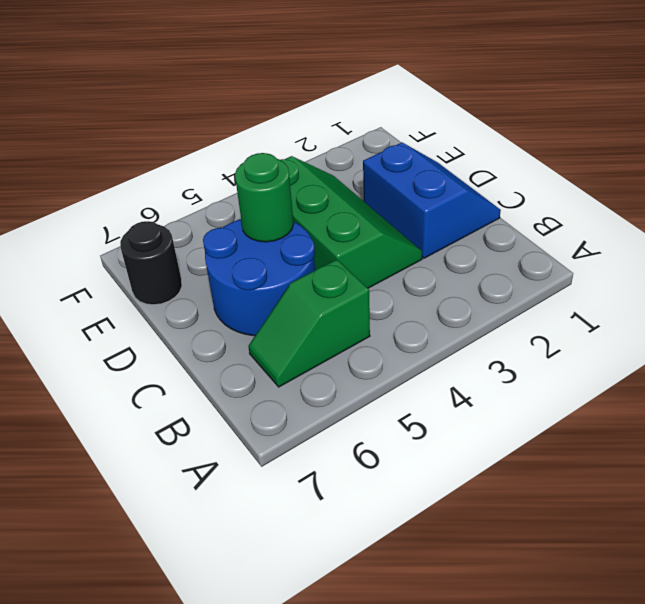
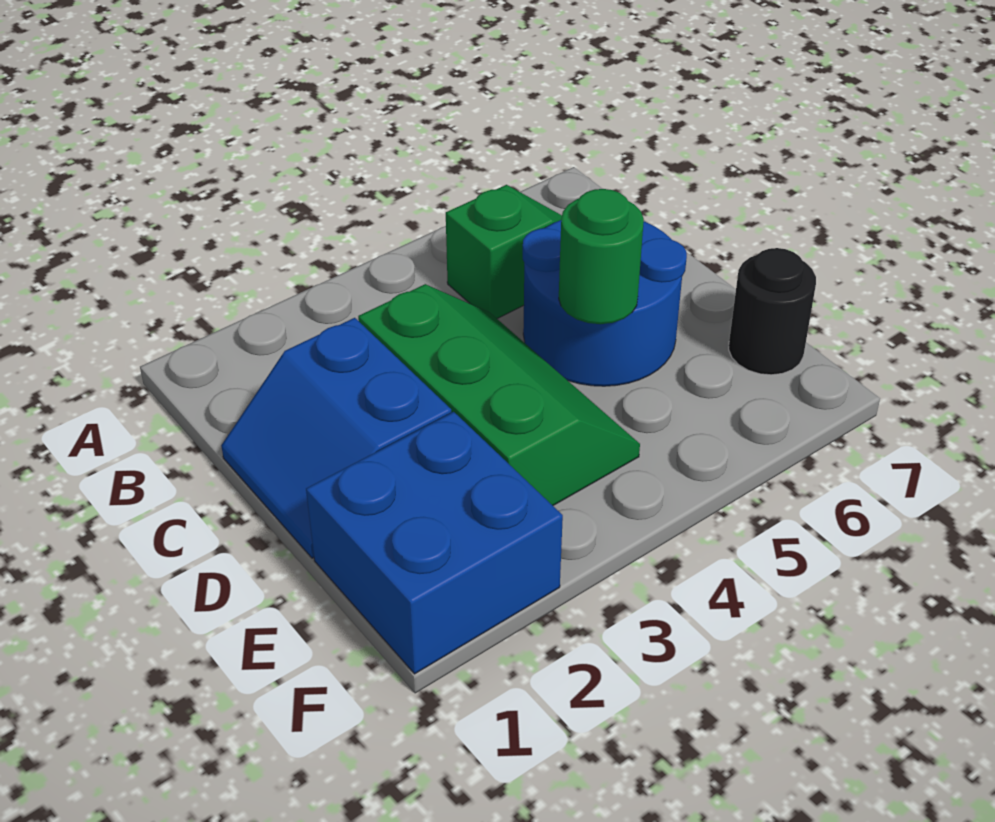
green 2x3 slope [281,156,422,288] -> green 2x3 slope turned to [358,284,640,505]
none -> blue 2x2 brick [306,412,563,674]

